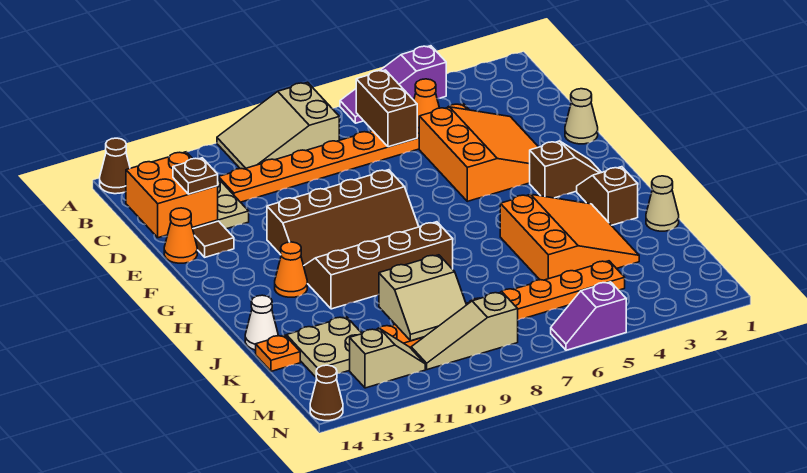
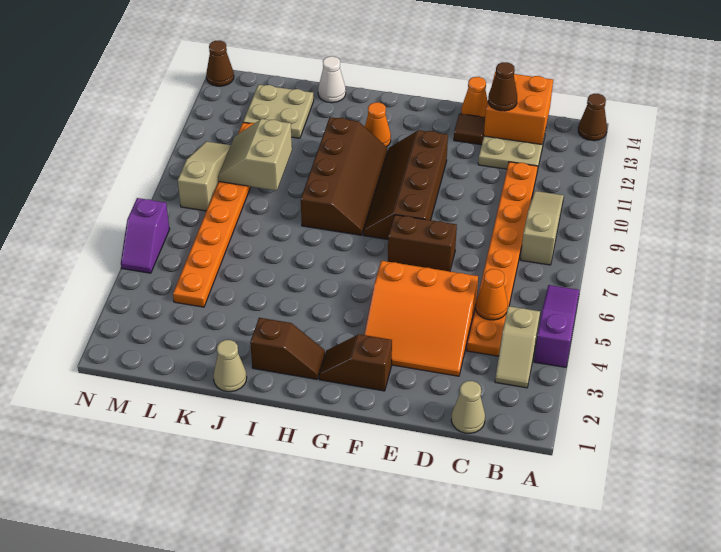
tan 2x3 slope [217,82,339,169] -> tan 1x3 slope [520,191,564,265]
brown 1x2 brick [356,70,417,147] -> brown 1x2 brick moved to [388,215,457,271]
brown 1x1 plate [173,158,218,194] -> brown 1x1 cone [488,62,517,111]
tan 1x1 cone [565,89,598,144] -> tan 1x1 cone moved to [451,381,485,433]
brown 1x2 slope [530,141,602,198] -> brown 1x2 slope turned to [319,334,392,391]
orange 3x3 slope [500,194,639,280] -> none
orange 1x1 plate [256,335,300,371] -> none
tan 1x2 slope [350,329,425,388] -> tan 1x2 slope moved to [495,306,540,388]
purple 1x2 slope [551,282,626,350] -> purple 1x2 slope turned to [121,198,170,273]

